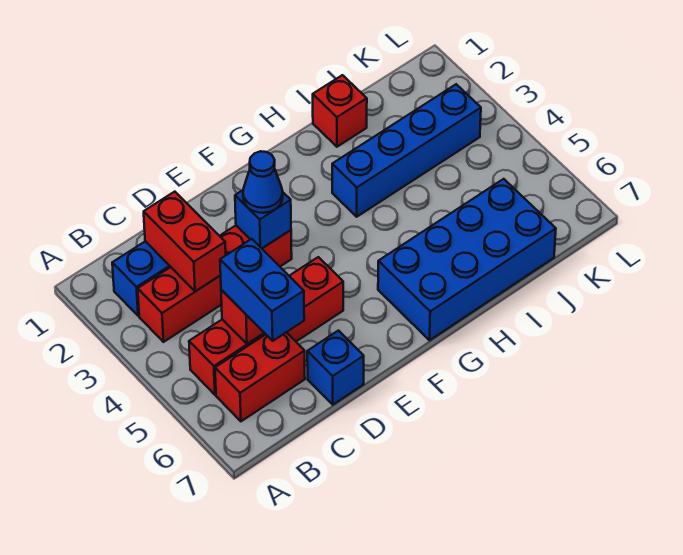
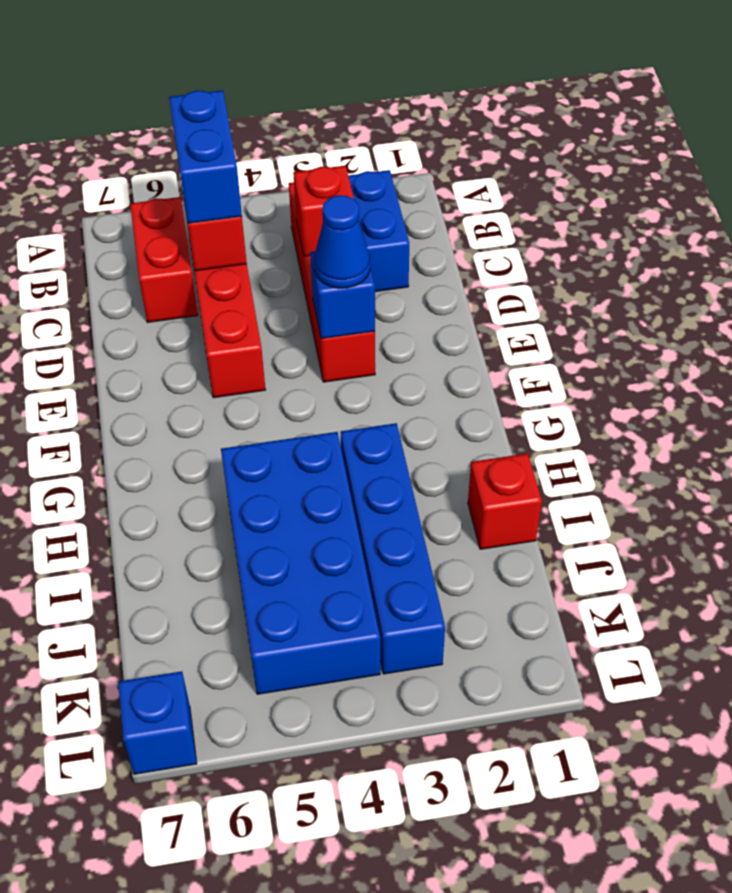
red 1x2 brick [144,192,226,291] -> red 1x1 brick [293,166,354,256]
blue 1x2 brick [220,239,304,341] -> blue 1x2 brick turned to [169,90,242,223]
blue 1x1 brick [307,331,364,405] -> blue 1x1 brick moved to [118,671,197,774]
blue 2x4 brick [378,179,556,340] -> blue 2x4 brick moved to [221,432,380,694]

